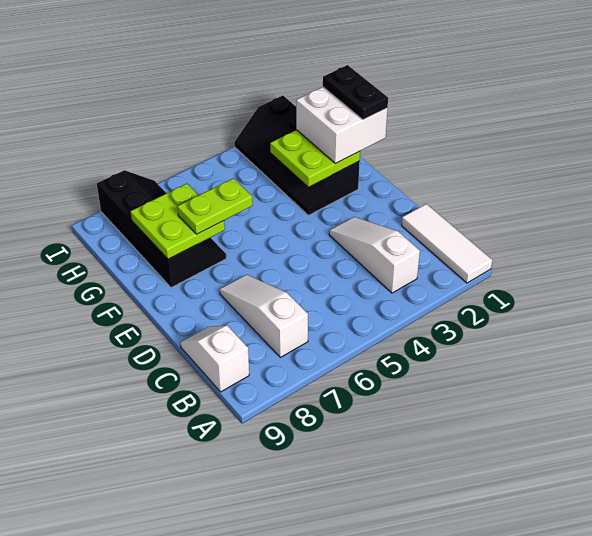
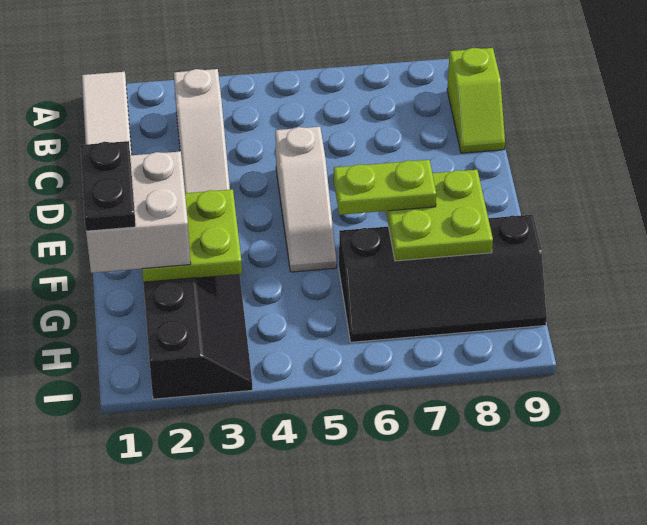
white 1x3 slope [220,275,308,357] -> white 1x3 slope moved to [275,127,336,272]
white 1x2 slope [180,325,249,392] -> lime 1x2 slope [447,48,505,153]
black 2x4 slope [97,170,226,288] -> black 2x4 slope turned to [339,215,547,342]

